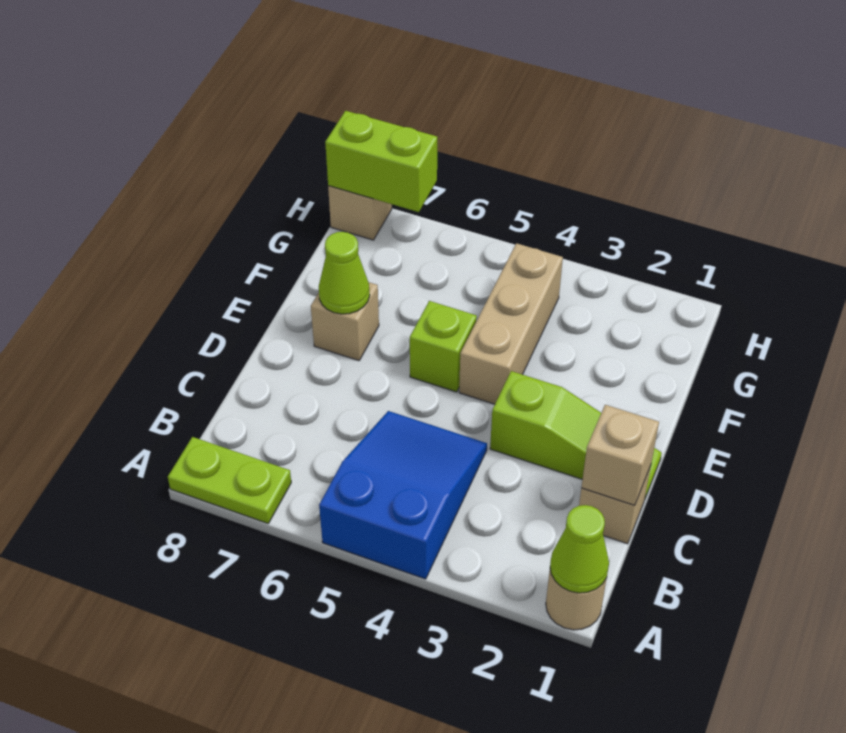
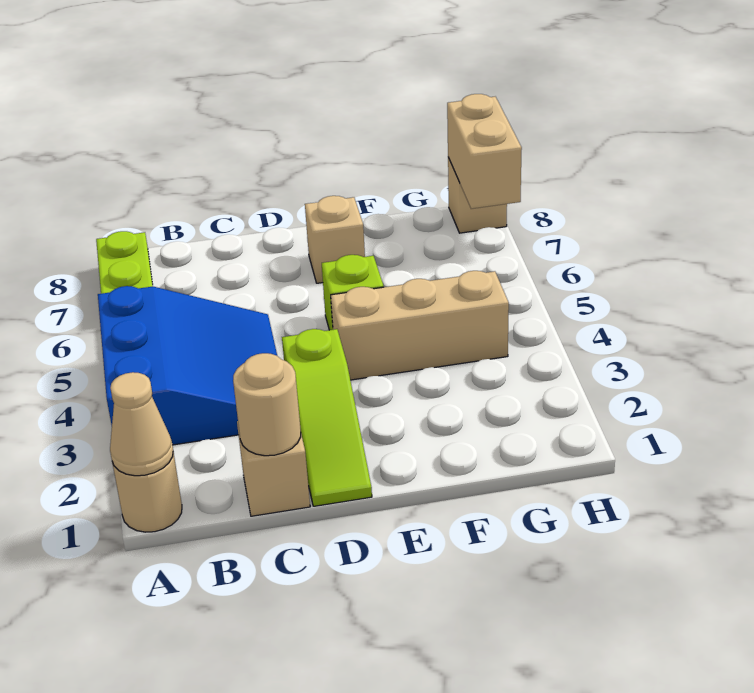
lime 1x1 cone [550,505,609,593] -> tan 1x1 cone [110,372,173,476]
blue 2x3 slope [319,411,487,579] -> blue 3x3 slope [98,286,277,445]
tan 1x1 brick [581,405,659,505] -> tan 1x1 round brick [233,353,301,456]
lime 1x1 cone [319,232,370,314] -> none
lime 1x2 brick [325,111,437,212] -> tan 1x2 brick [447,94,522,209]

